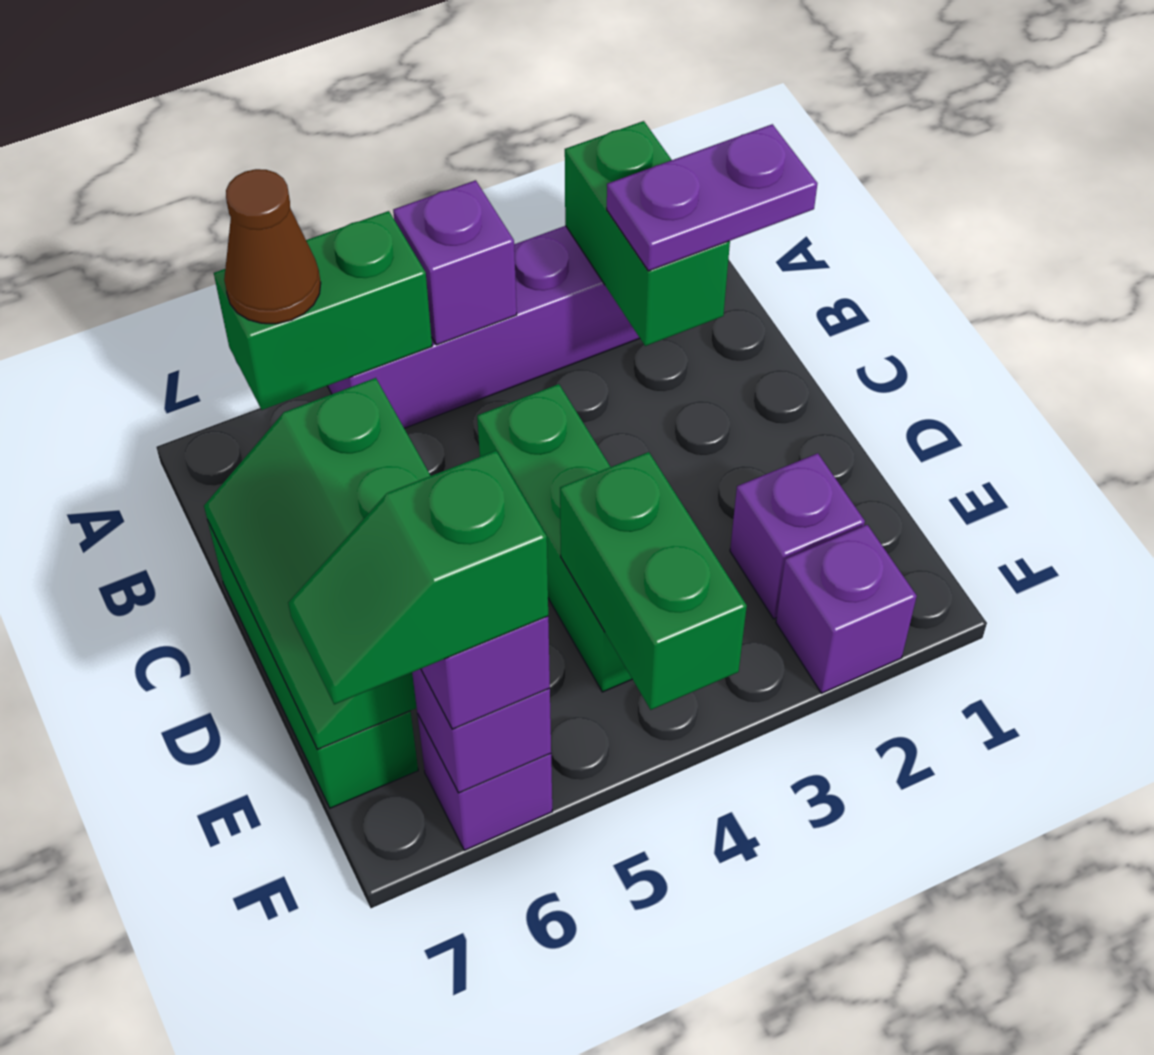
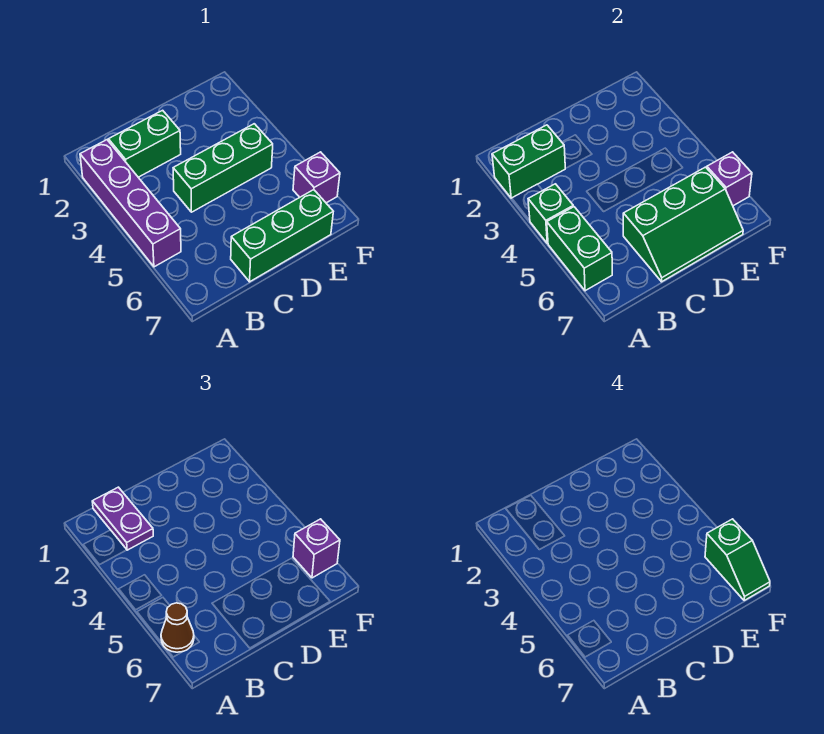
purple 1x1 brick [393,180,517,345] -> green 1x1 brick [528,184,573,243]
purple 1x1 brick [730,453,865,619] -> none
green 1x2 brick [560,452,747,710] -> green 1x2 brick moved to [108,110,181,177]
purple 1x1 brick [776,525,917,693] -> none

